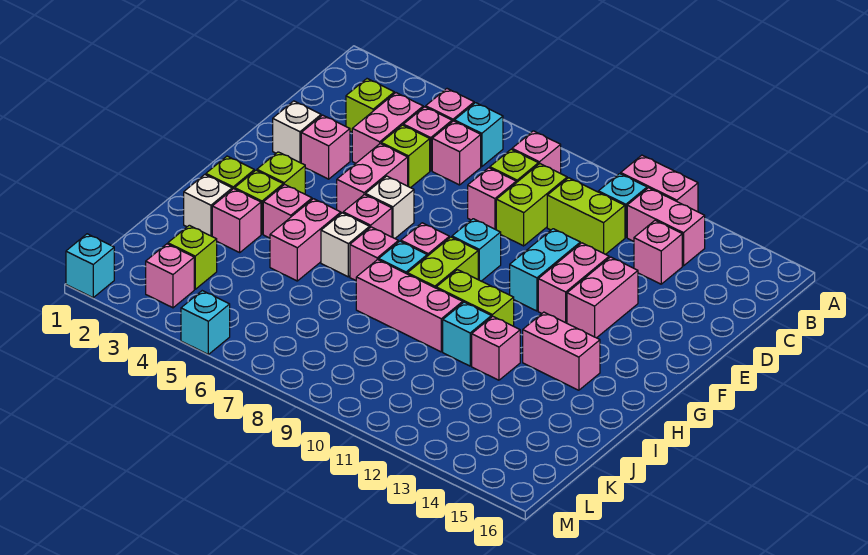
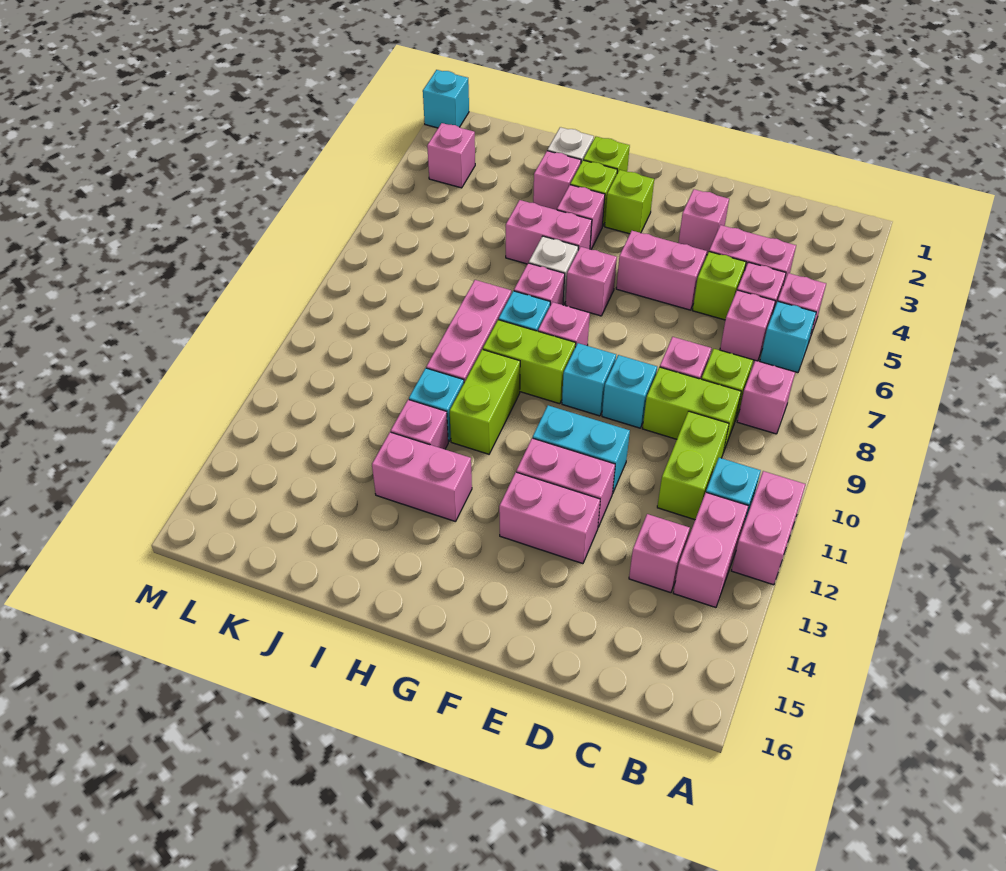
lime 1x1 brick [346,79,394,132] -> none
white 1x1 brick [273,101,321,163] -> none
white 1x1 brick [366,176,414,238] -> none
pink 1x2 brick [523,312,600,390] -> pink 1x2 brick turned to [372,432,472,522]
lime 1x1 brick [168,225,217,289] -> none
cyan 1x1 brick [181,291,230,354] -> cyan 1x1 brick moved to [602,355,657,428]

